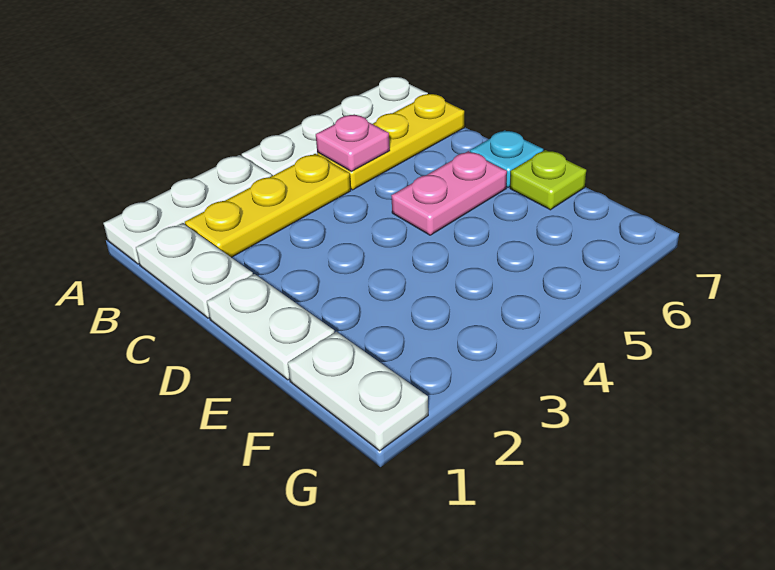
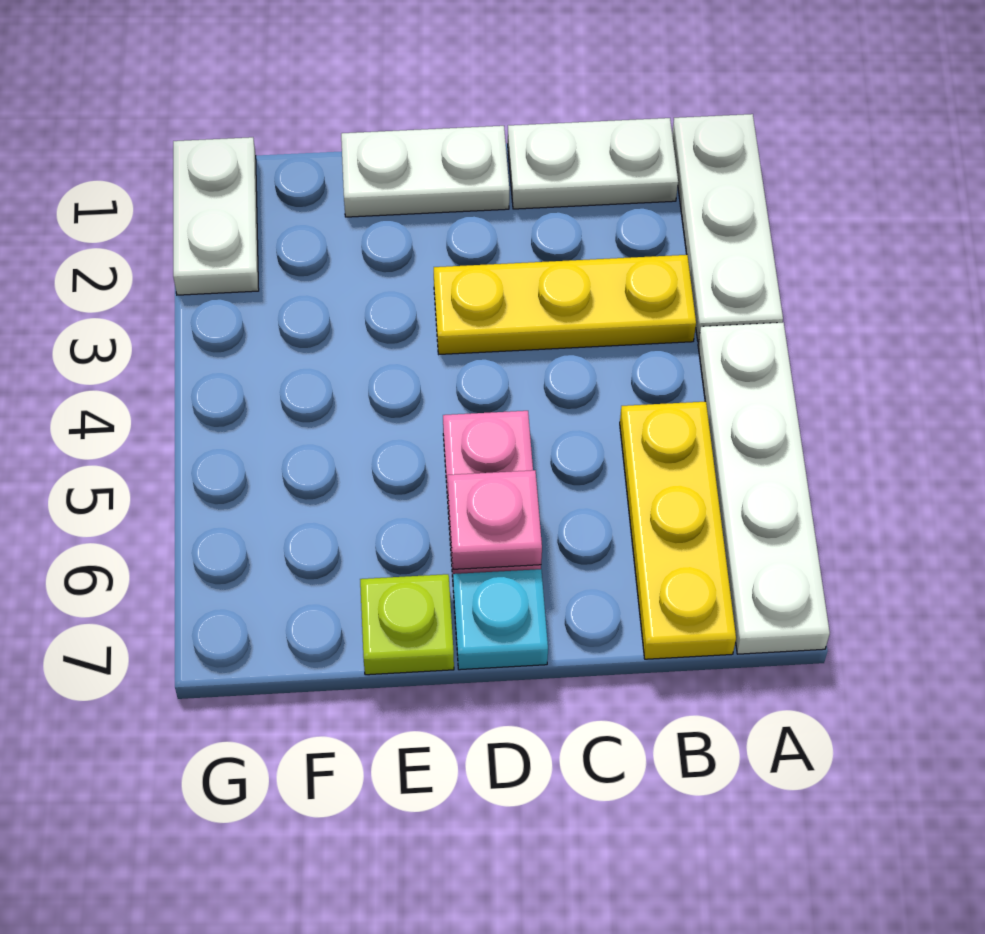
yellow 1x3 plate [185,154,351,257] -> yellow 1x3 plate turned to [434,255,696,354]
pink 1x1 plate [316,115,390,171] -> pink 1x1 plate moved to [448,470,542,569]
white 1x2 plate [288,332,428,451] -> white 1x2 plate turned to [173,137,259,295]

